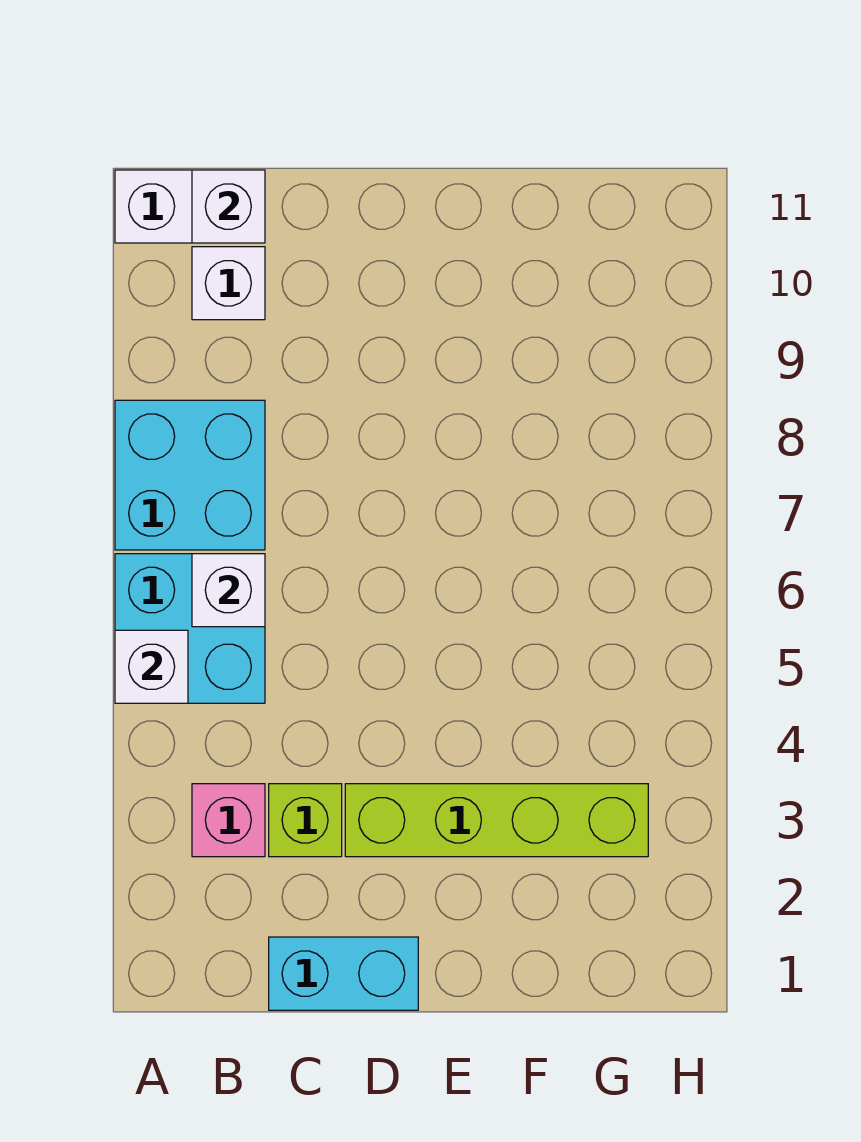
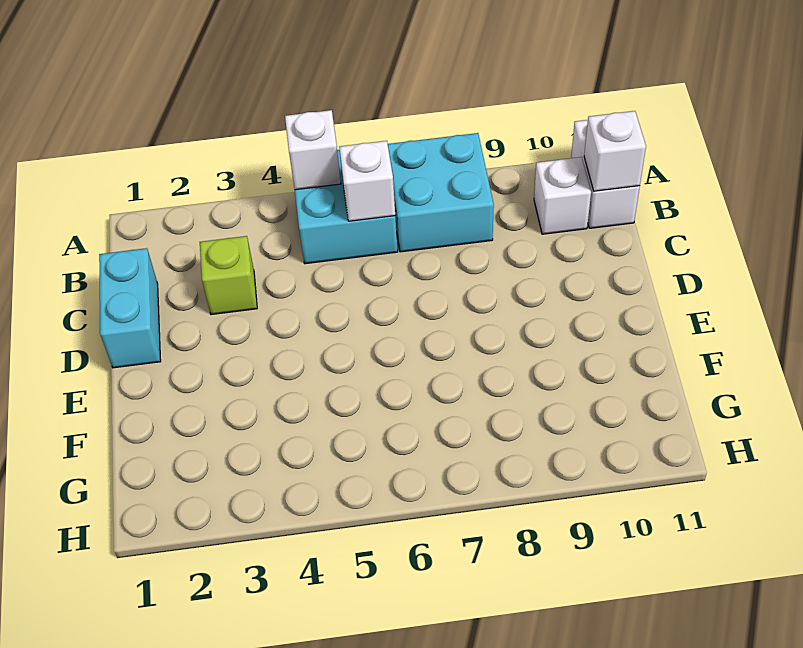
pink 1x1 brick [192,784,265,857] -> none
lime 1x4 brick [345,784,648,857] -> none

